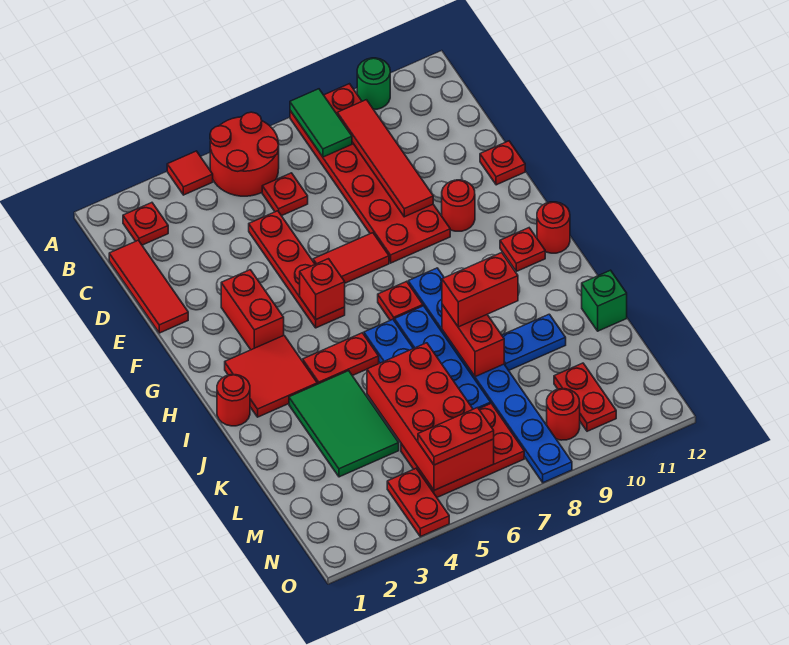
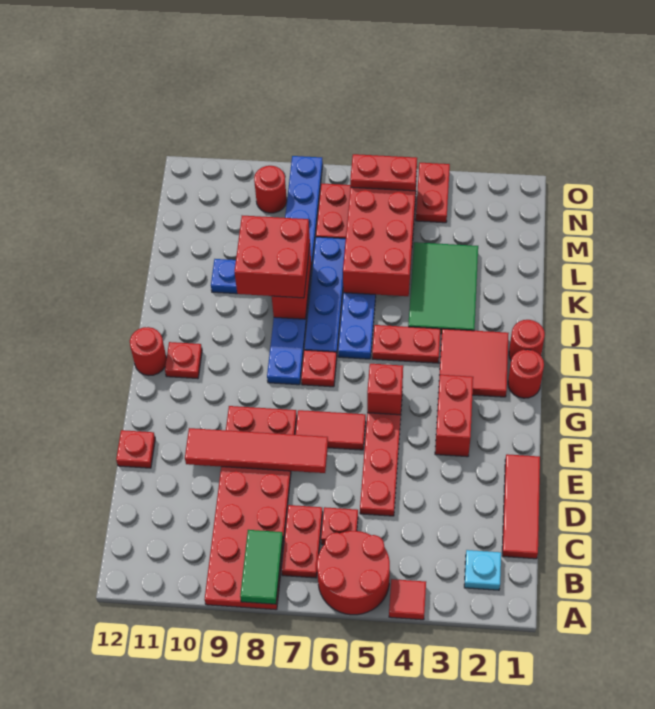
green 1x1 round brick [357,58,390,109] -> none
red 1x1 plate [123,203,168,245] -> cyan 1x1 plate [464,550,501,590]
red 1x4 tile [337,100,433,217] -> red 1x4 tile turned to [185,428,328,473]
red 1x1 round brick [442,180,475,231] -> red 1x1 round brick moved to [508,349,544,398]
red 1x2 brick [442,253,518,327] -> red 2x2 brick [234,216,310,298]
green 1x1 brick [582,270,627,331] -> none
red 1x2 plate [554,363,616,431] -> red 1x2 plate moved to [282,505,323,578]

